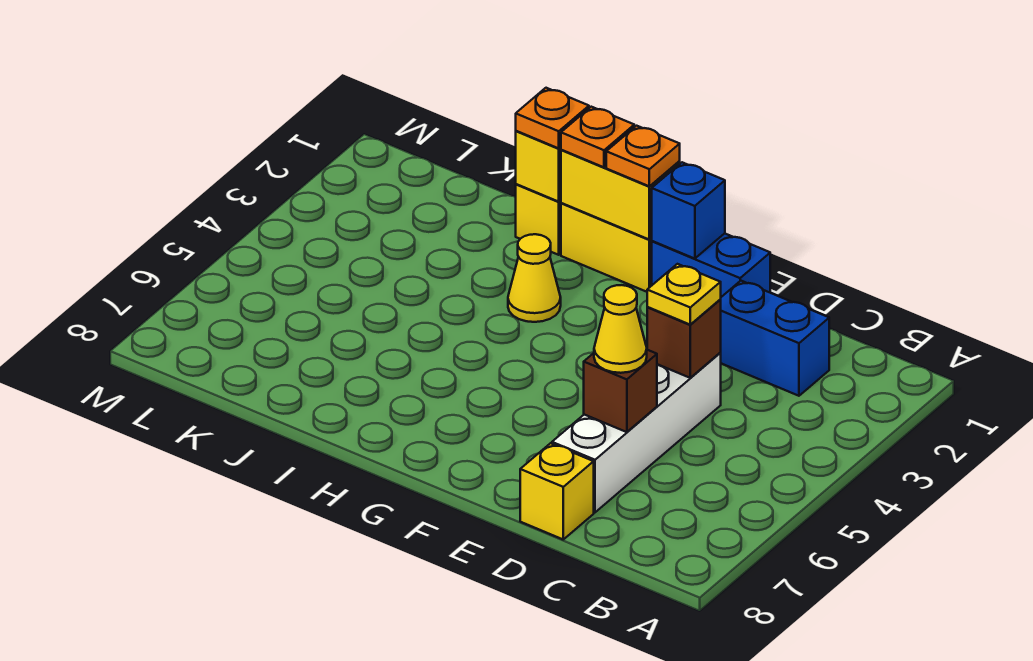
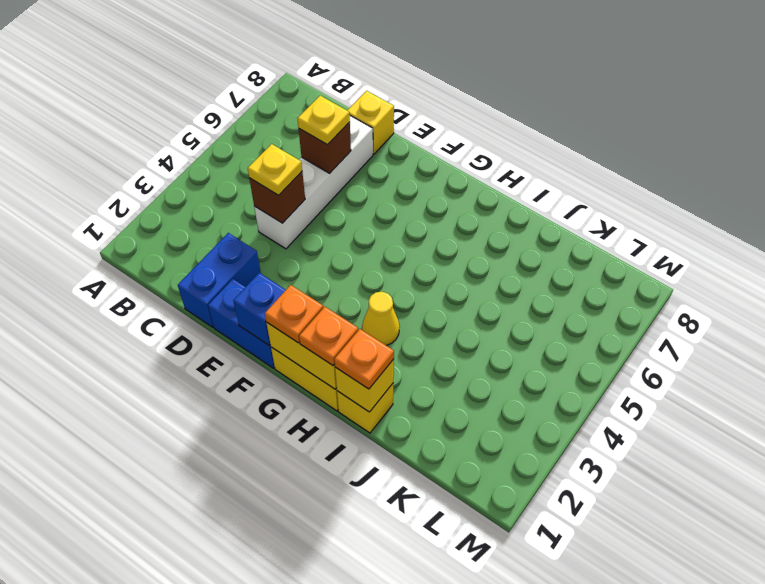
blue 1x2 brick [720,281,829,396] -> blue 1x2 brick turned to [178,233,261,327]
yellow 1x1 cone [594,285,647,373] -> yellow 1x1 plate [298,96,350,145]

